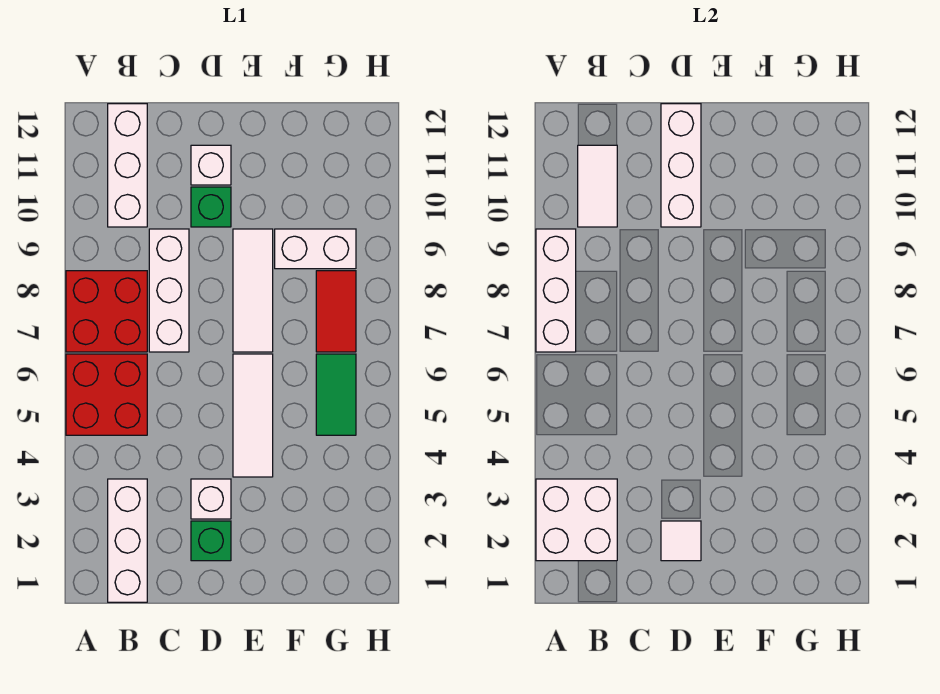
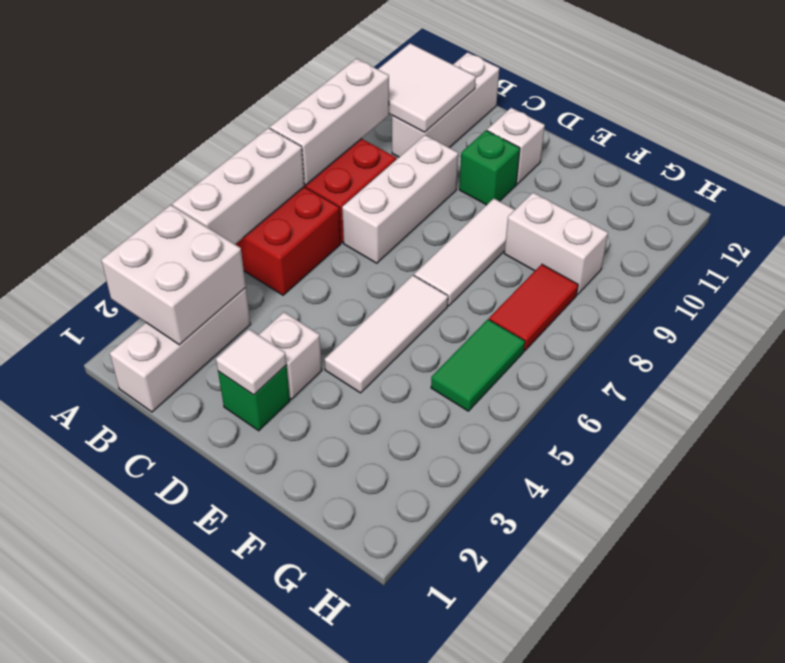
white 1x2 tile [578,145,617,227] -> white 2x2 tile [378,43,476,132]
white 1x3 brick [661,104,701,227] -> white 1x3 brick moved to [173,128,304,244]

